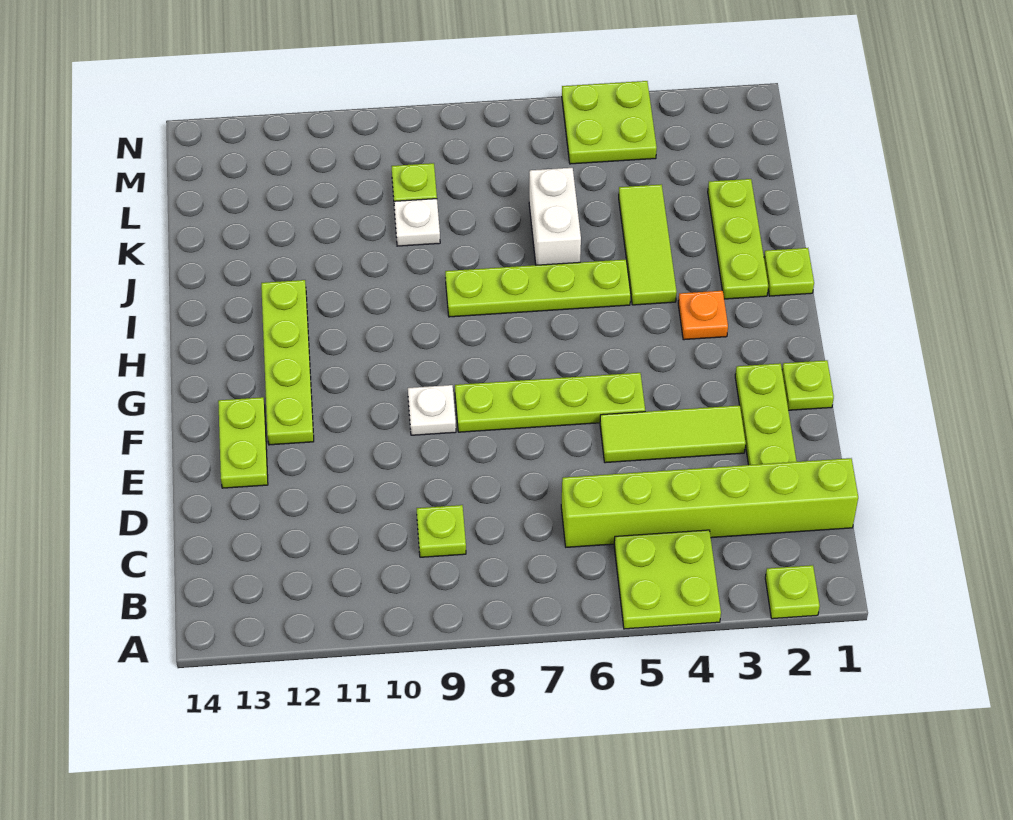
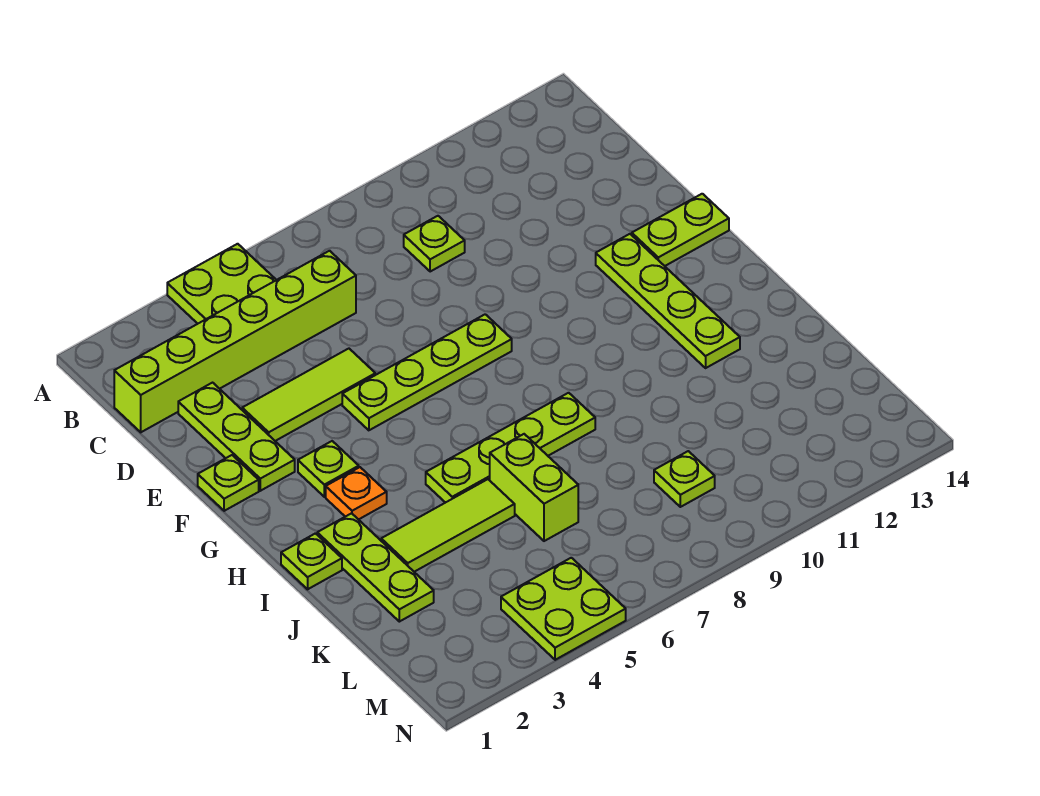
lime 1x1 plate [765,565,820,619] -> lime 1x1 plate moved to [298,441,359,497]
lime 1x2 plate [218,397,268,488] -> lime 1x2 plate turned to [632,194,729,266]
white 1x1 plate [408,385,456,435] -> none
lime 1x3 tile [619,184,677,305] -> lime 1x3 tile turned to [381,479,515,572]
white 1x2 brick [529,168,581,265] -> lime 1x2 brick [490,434,578,541]
white 1x1 plate [394,199,440,246] -> none

